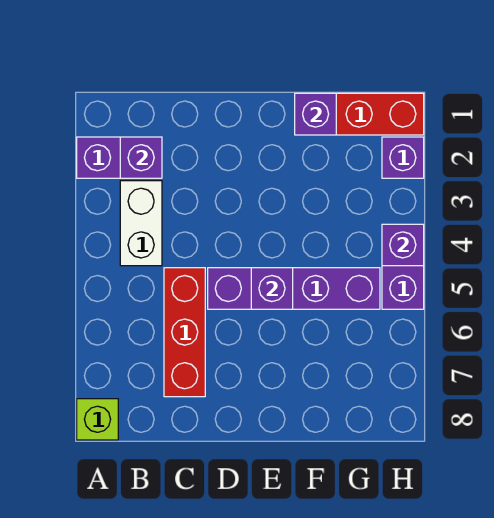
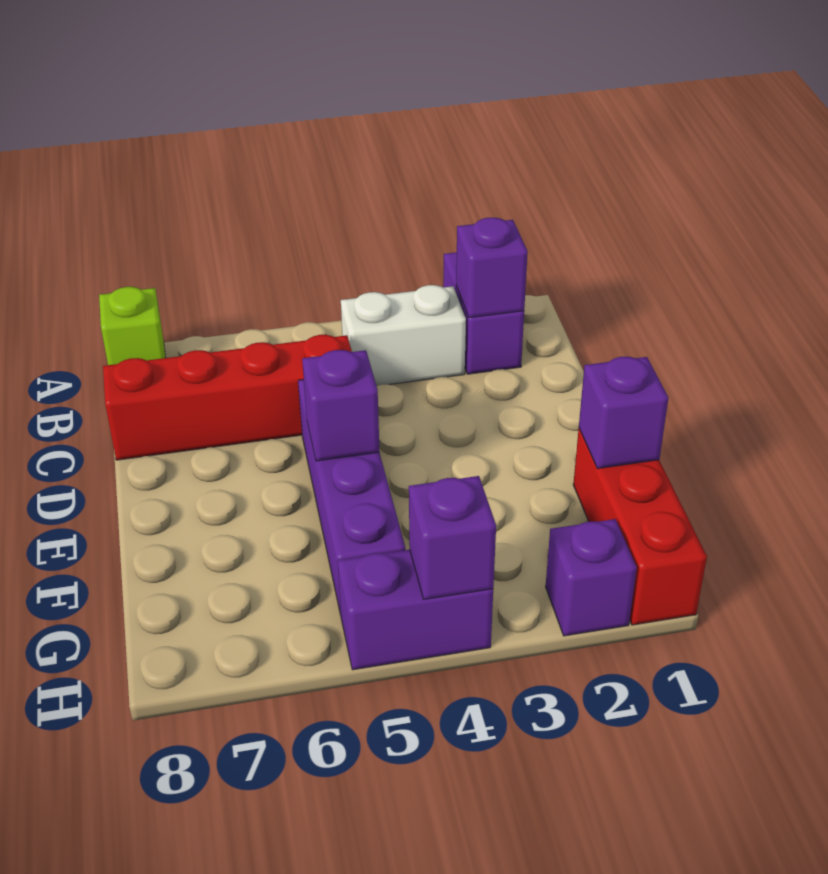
red 1x3 brick [164,268,205,397] -> red 1x4 brick [103,335,352,460]

